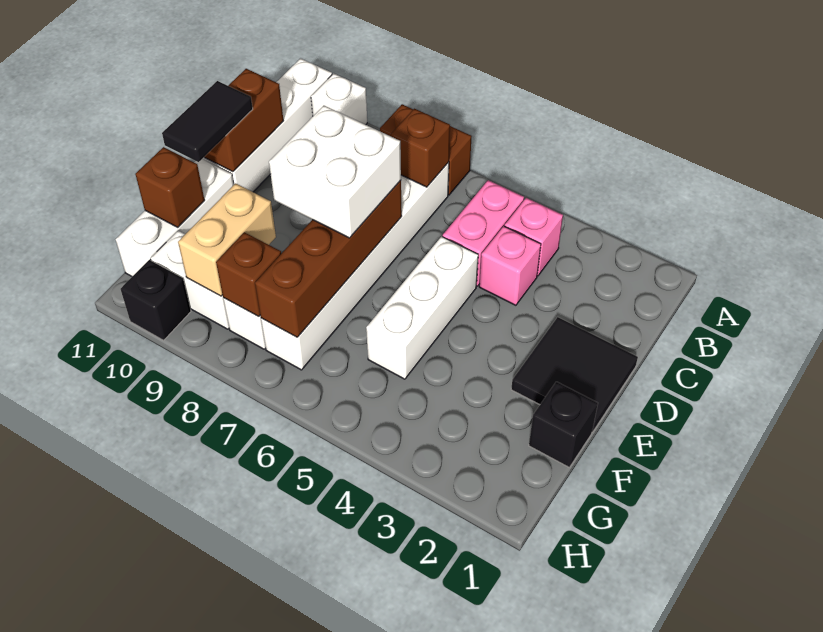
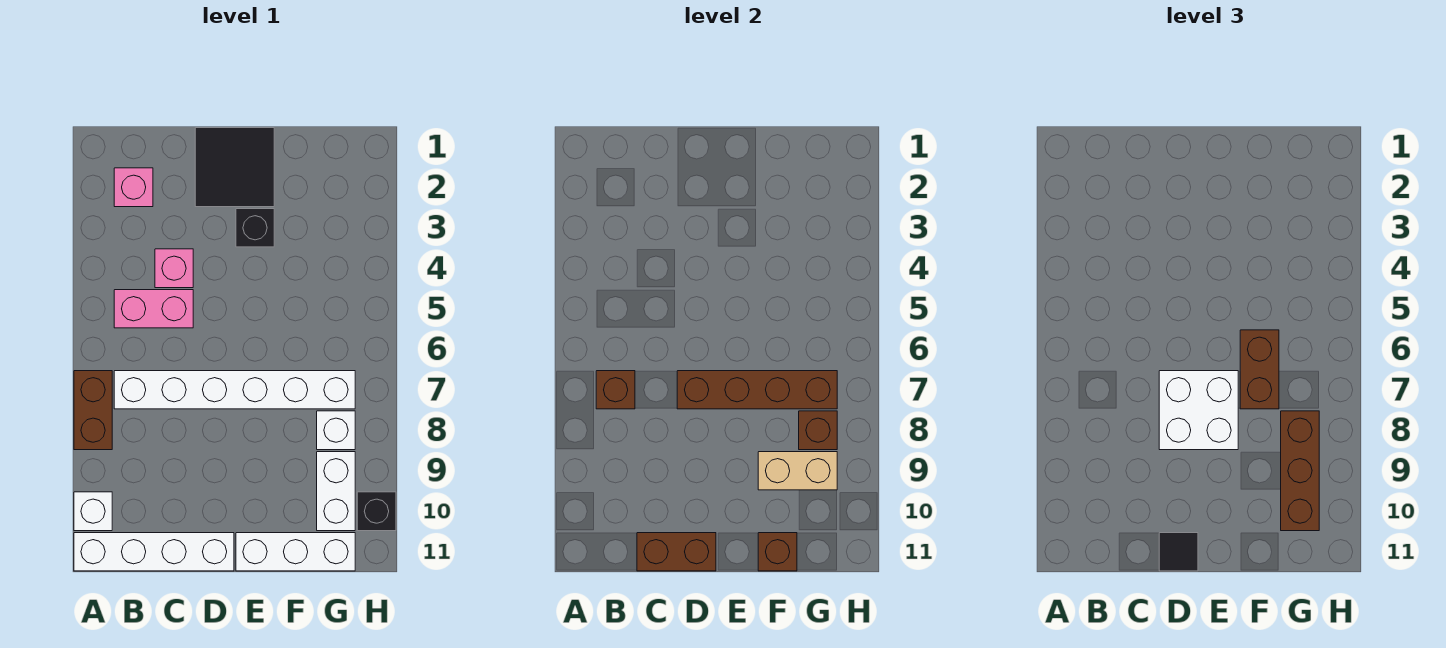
pink 1x1 brick [505,198,563,276] -> pink 1x1 brick moved to [114,168,153,207]
white 1x3 brick [366,237,478,379] -> none
black 1x2 tile [162,81,253,162] -> black 1x1 tile [1159,533,1198,571]
black 1x1 brick [529,382,598,467] -> black 1x1 brick moved to [236,209,274,247]
none -> brown 1x2 brick [1240,330,1279,409]
none -> brown 1x3 brick [1281,411,1319,531]

